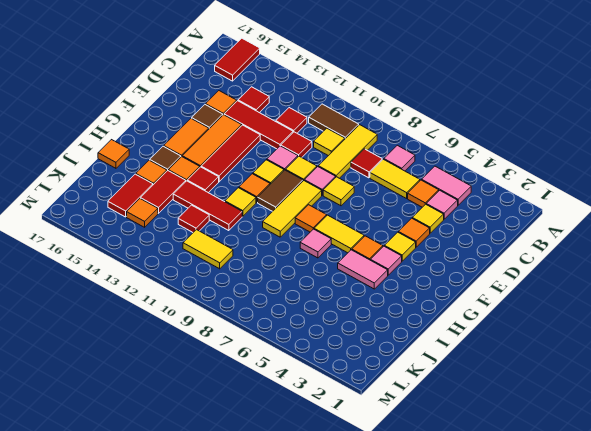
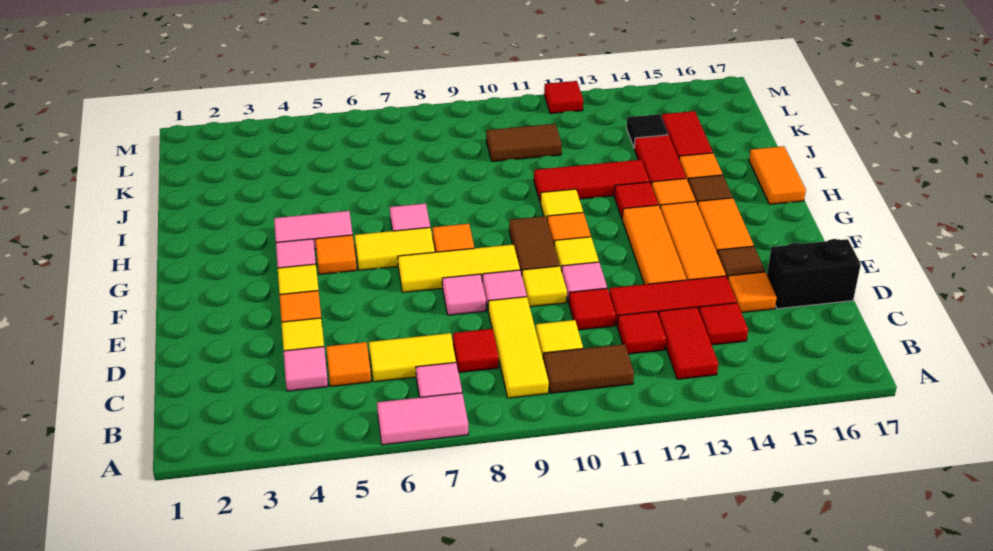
red 1x2 tile [215,38,260,81] -> red 1x2 tile moved to [658,307,718,379]
pink 1x2 tile [422,166,471,205] -> pink 1x2 tile moved to [377,393,468,445]
none -> black 1x2 brick [767,239,861,309]
yellow 1x1 tile [323,177,354,206] -> pink 1x1 tile [442,274,486,315]
red 1x3 tile [201,125,260,182] -> orange 1x3 tile [622,205,686,284]
yellow 1x3 tile [263,181,322,237] -> yellow 1x3 tile turned to [398,245,520,292]
orange 1x1 tile [98,140,129,168] -> orange 1x2 tile [749,146,806,204]
red 1x1 tile [178,205,209,232] -> red 1x1 tile moved to [544,81,583,114]
yellow 1x2 tile [183,230,233,269] -> brown 1x2 tile [486,124,562,161]
orange 1x1 tile [127,199,158,227] -> black 1x1 tile [627,114,668,147]

